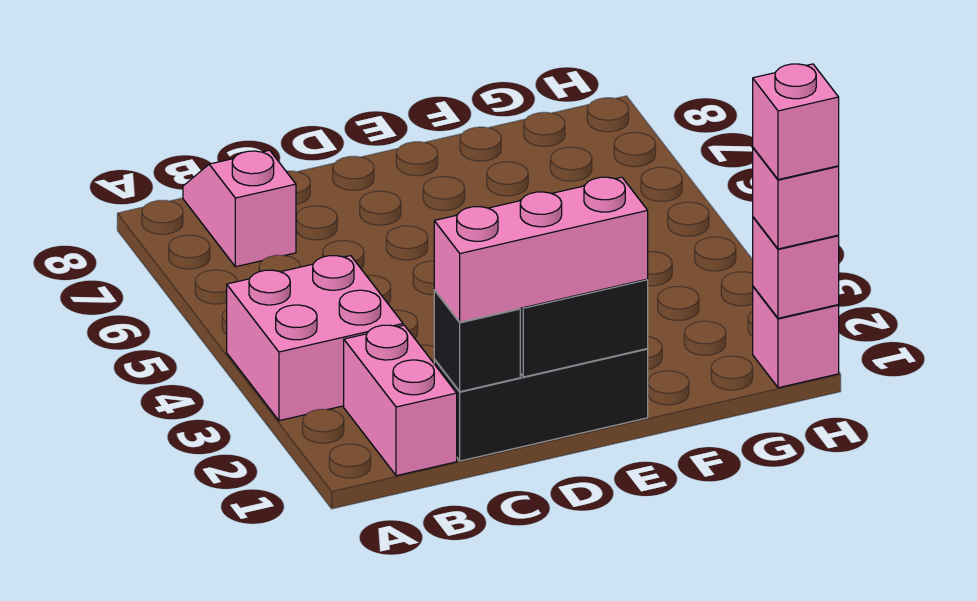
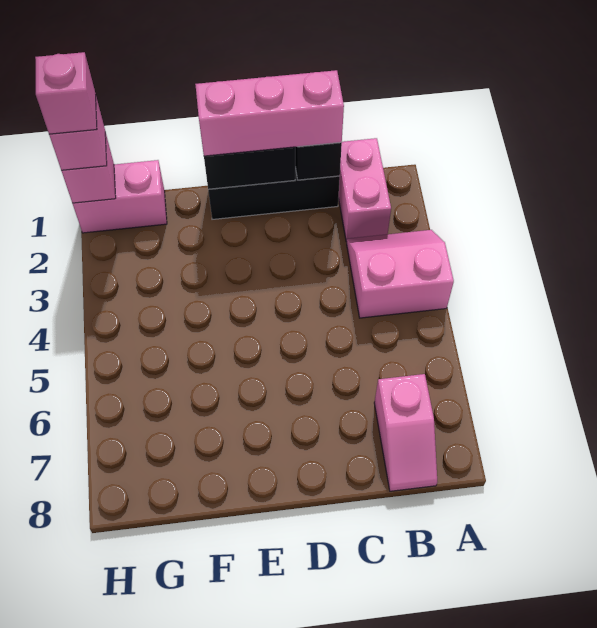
pink 2x2 brick [227,256,403,421] -> pink 2x2 slope [347,230,454,318]
pink 1x1 brick [753,287,839,388] -> pink 1x2 brick [73,160,167,233]

